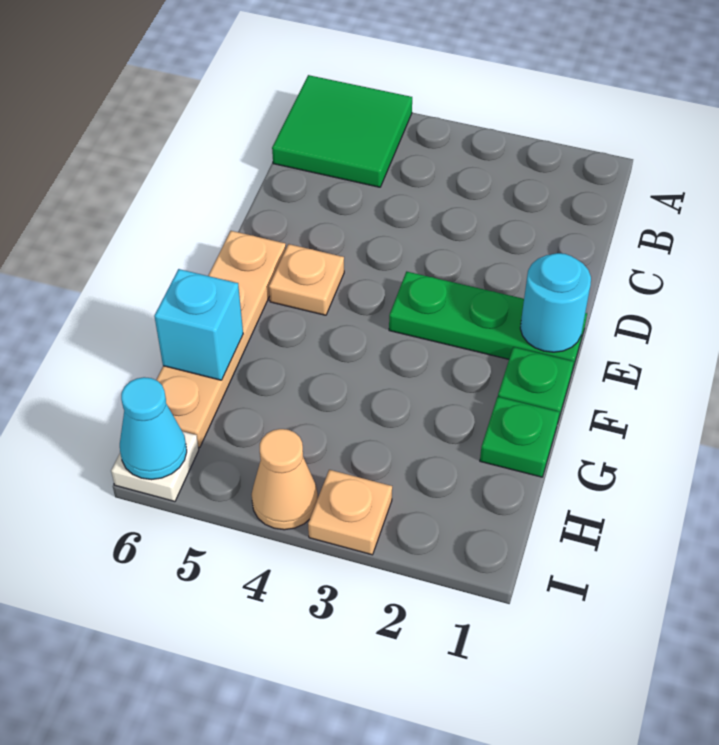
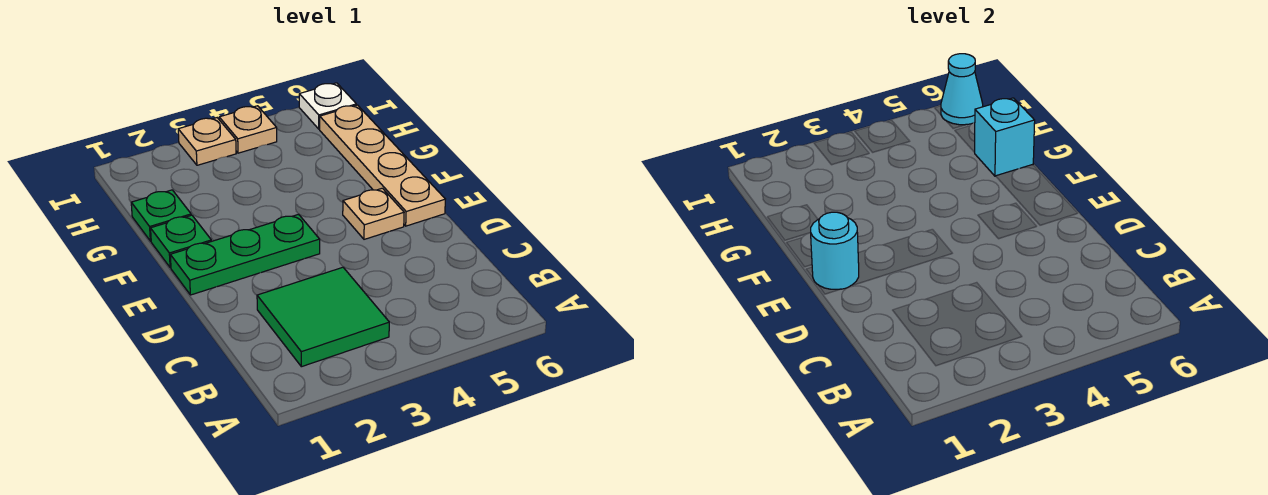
green 2x2 tile [272,75,412,187] -> green 2x2 tile moved to [257,267,389,367]
tan 1x1 cone [252,429,318,530] -> tan 1x1 plate [219,106,277,153]

